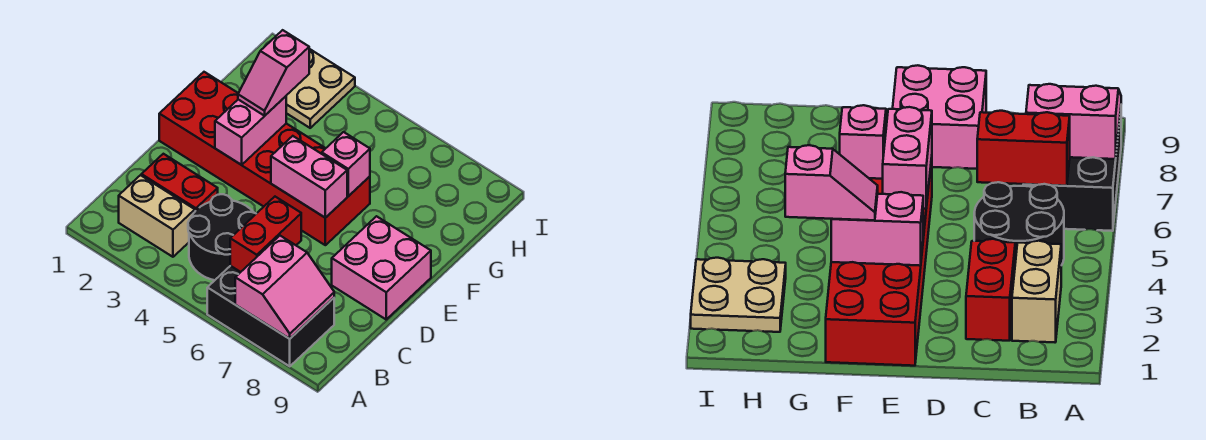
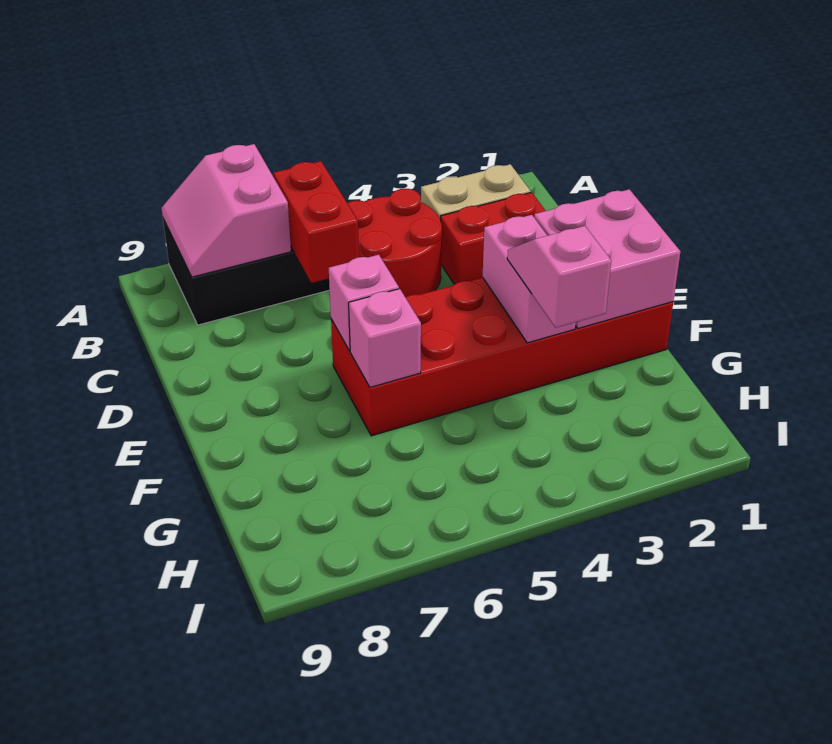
black 2x2 round brick [188,194,256,280] -> red 2x2 round brick [347,189,442,297]
pink 2x2 brick [332,216,431,319] -> pink 2x2 brick moved to [534,189,680,328]
pink 1x2 brick [271,136,347,218] -> pink 1x1 brick [329,255,399,351]
tan 2x2 plate [286,49,355,128] -> none

